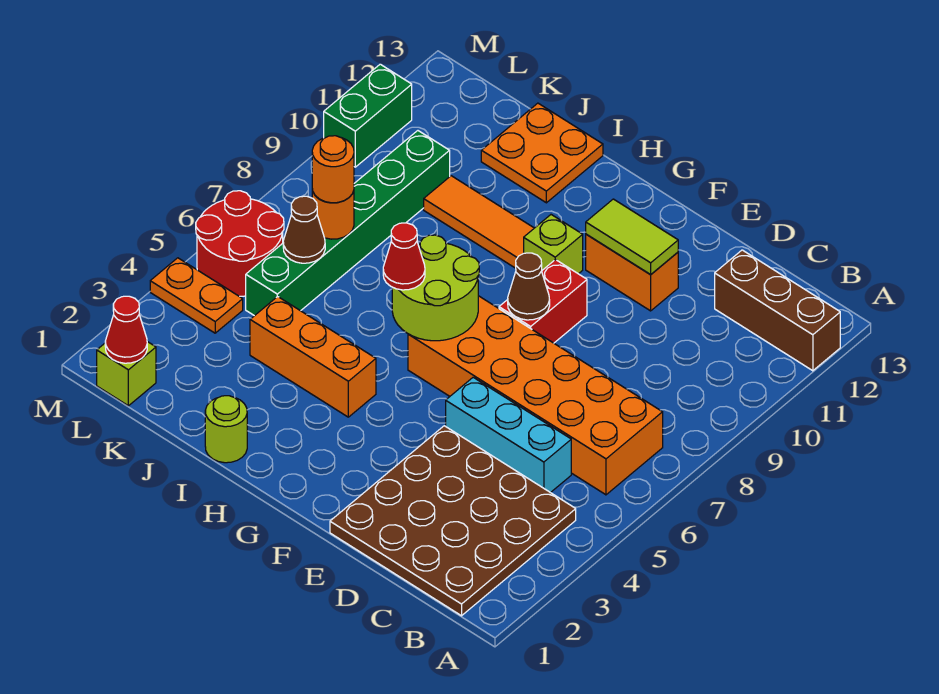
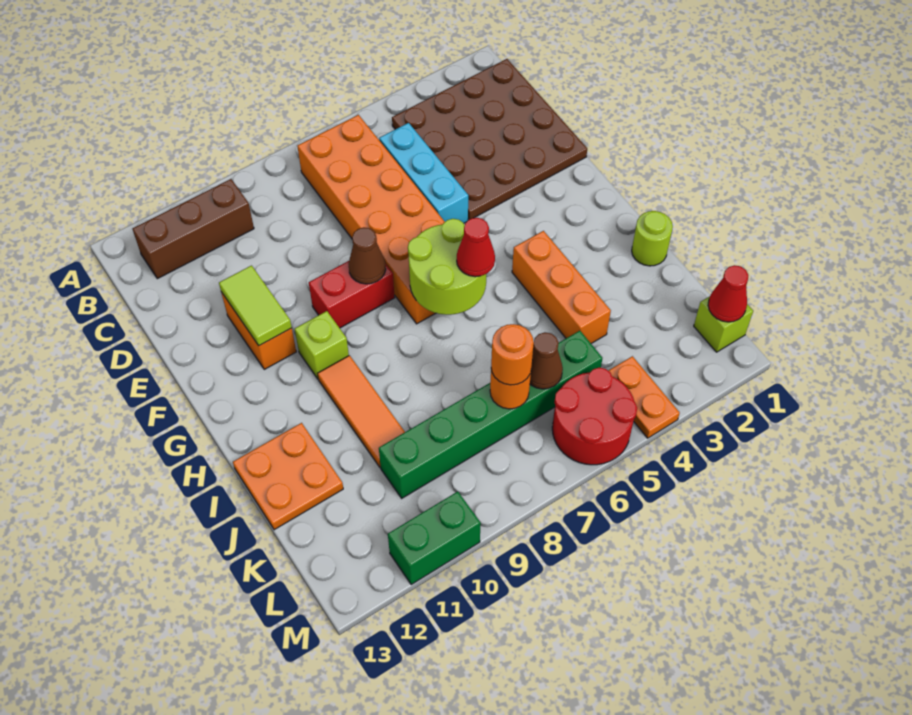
brown 1x3 brick [715,250,840,371] -> brown 1x3 brick turned to [133,179,254,279]

